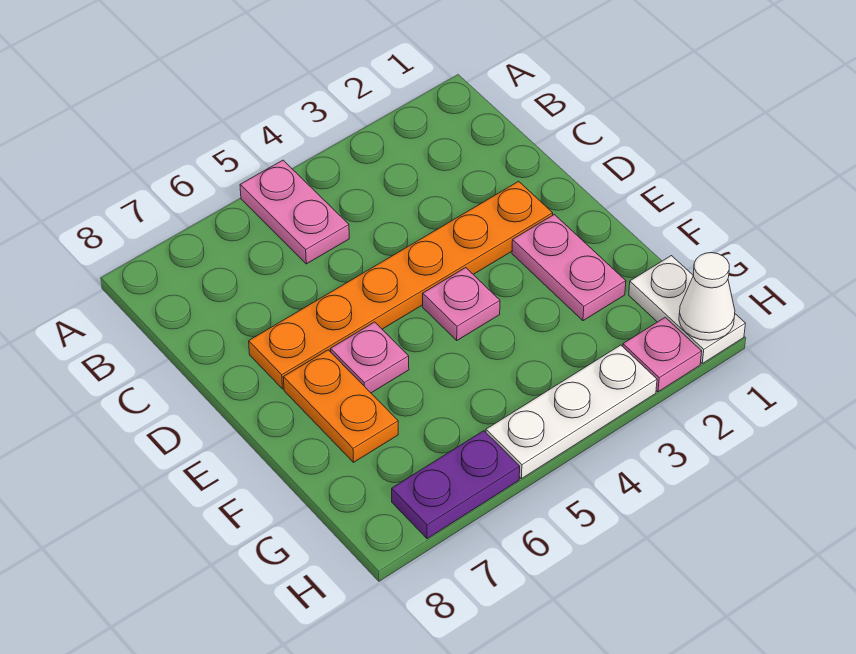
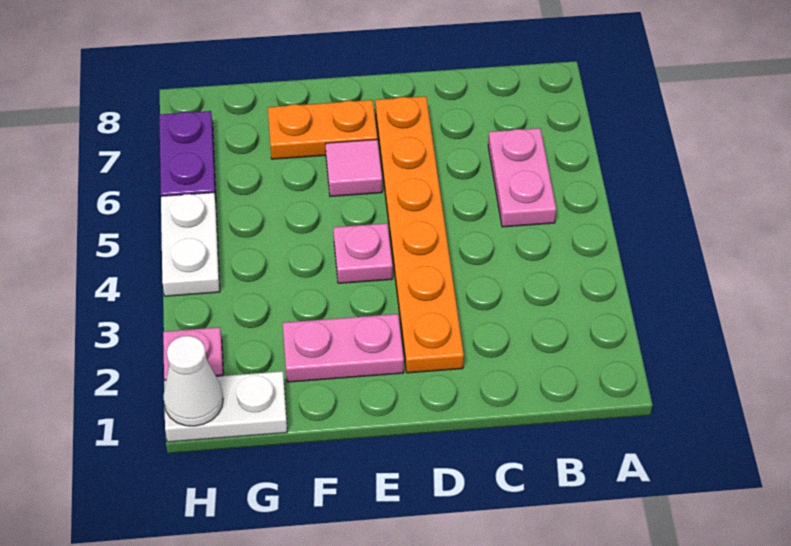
pink 1x2 plate [240,160,349,264] -> pink 1x2 plate turned to [488,128,556,227]
pink 1x1 plate [331,322,409,393] -> pink 1x1 tile [325,140,382,197]
white 1x3 plate [486,345,657,479] -> white 1x2 plate [161,193,220,296]

